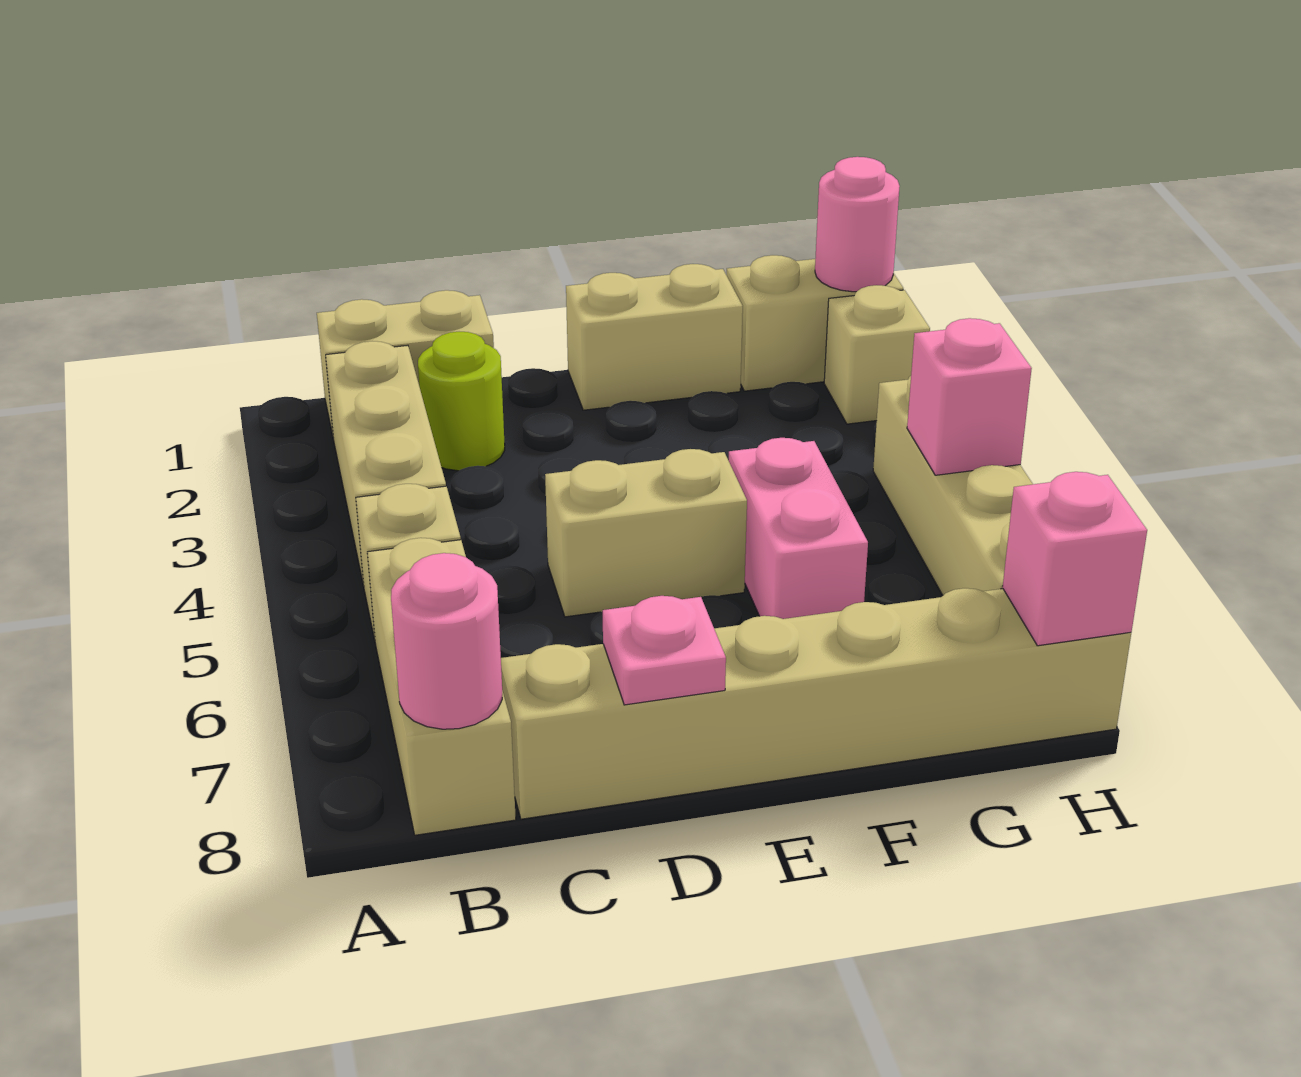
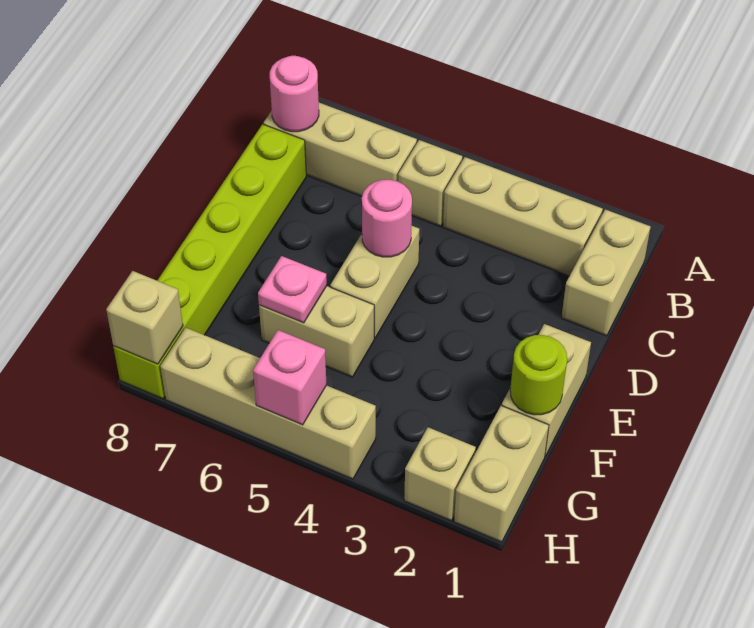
lime 1x1 round brick [418,332,505,471] -> lime 1x1 round brick moved to [510,335,567,415]
tan 1x6 brick [501,588,1131,819] -> lime 1x6 brick [113,124,306,399]
pink 1x1 plate [603,596,726,705] -> pink 1x1 plate moved to [258,256,327,323]
pink 1x2 brick [729,438,868,619] -> tan 1x2 brick [259,286,374,377]
pink 1x1 round brick [815,157,900,292] -> pink 1x1 round brick moved to [362,180,412,257]
pink 1x1 brick [1003,472,1147,646] -> tan 1x1 brick [106,271,183,364]

